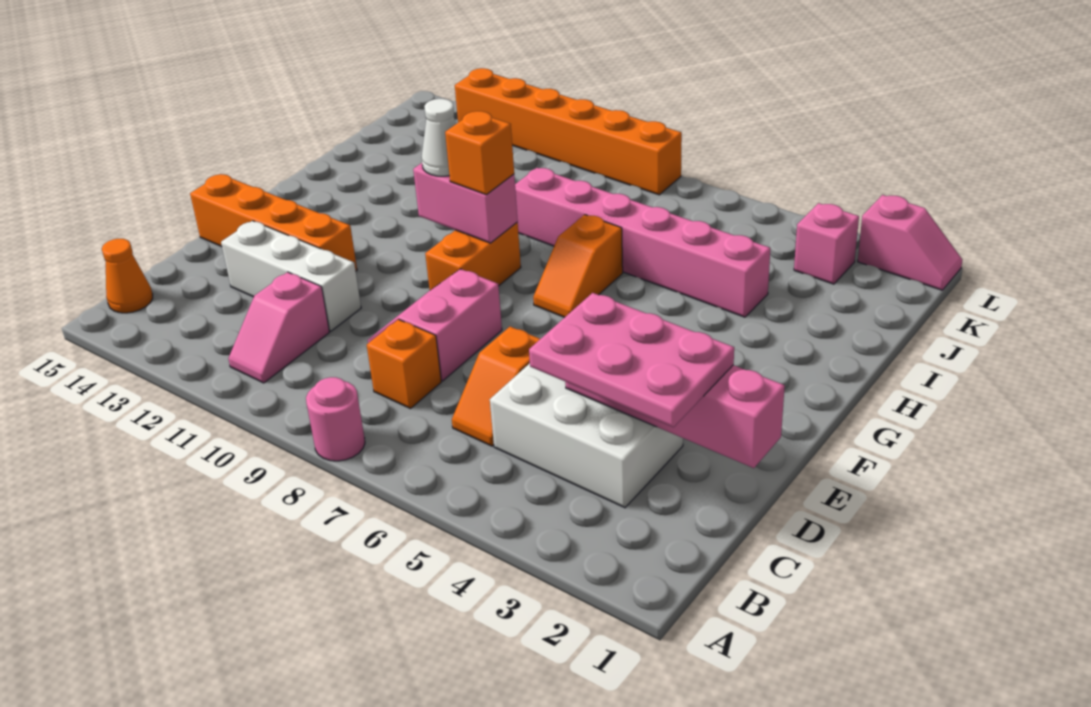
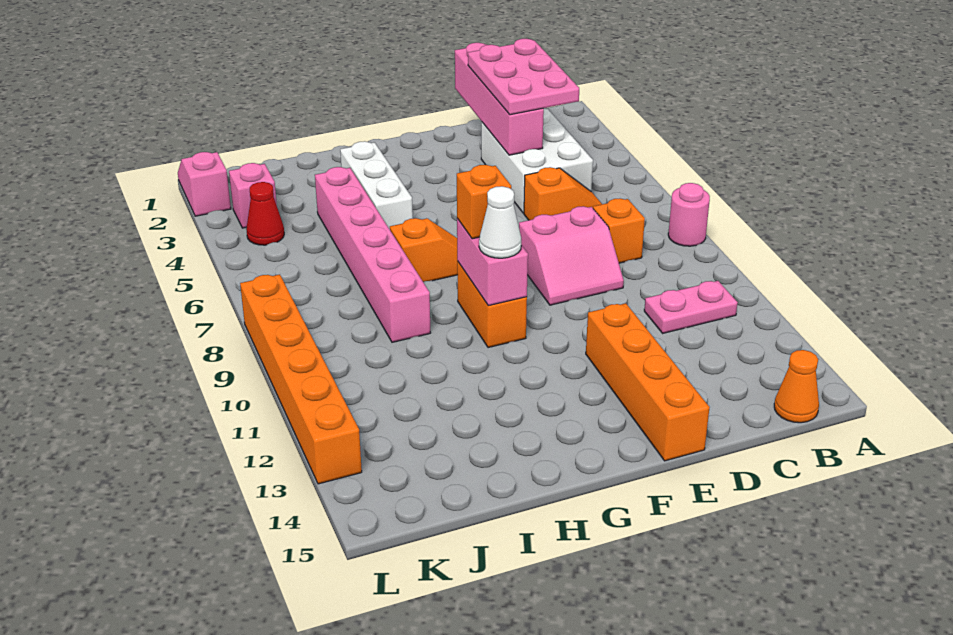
pink 1x2 slope [228,272,330,383] -> pink 1x2 plate [644,281,738,333]
white 1x3 brick [221,221,361,331] -> white 1x3 brick moved to [340,141,413,229]
orange 1x2 brick [425,223,521,290] -> orange 1x2 brick turned to [457,261,527,348]
none -> red 1x1 cone [246,182,284,245]

